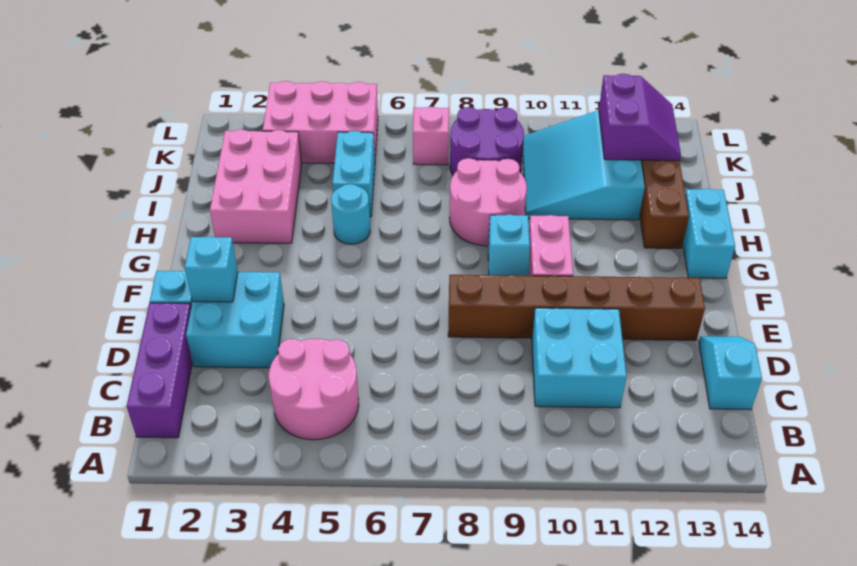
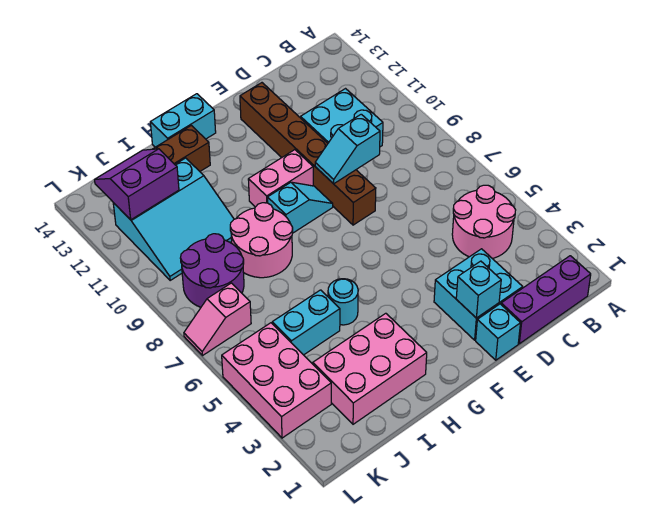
cyan 1x2 slope [699,336,762,410] -> cyan 1x2 slope moved to [315,114,380,184]

